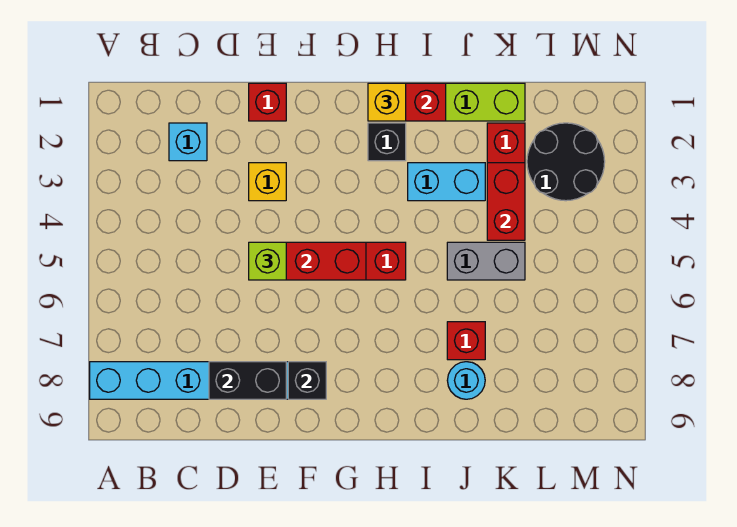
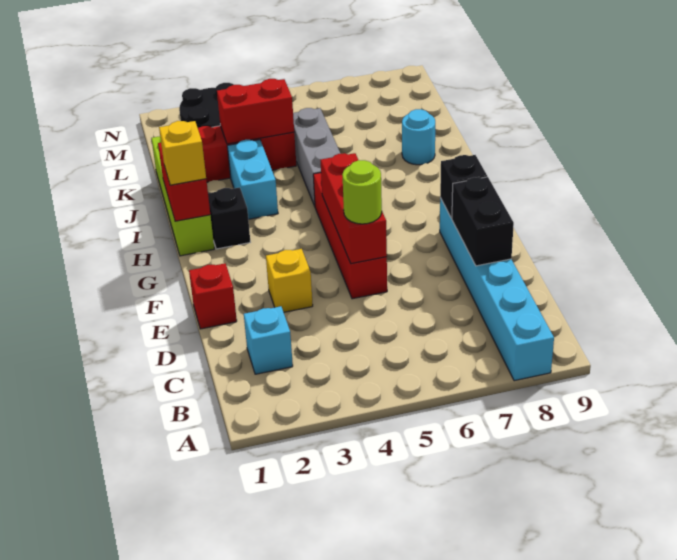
lime 1x1 brick [249,242,286,280] -> lime 1x1 round brick [342,160,382,224]
grey 1x2 brick [447,242,525,280] -> grey 1x3 brick [293,108,341,206]
red 1x1 brick [447,322,485,360] -> none

